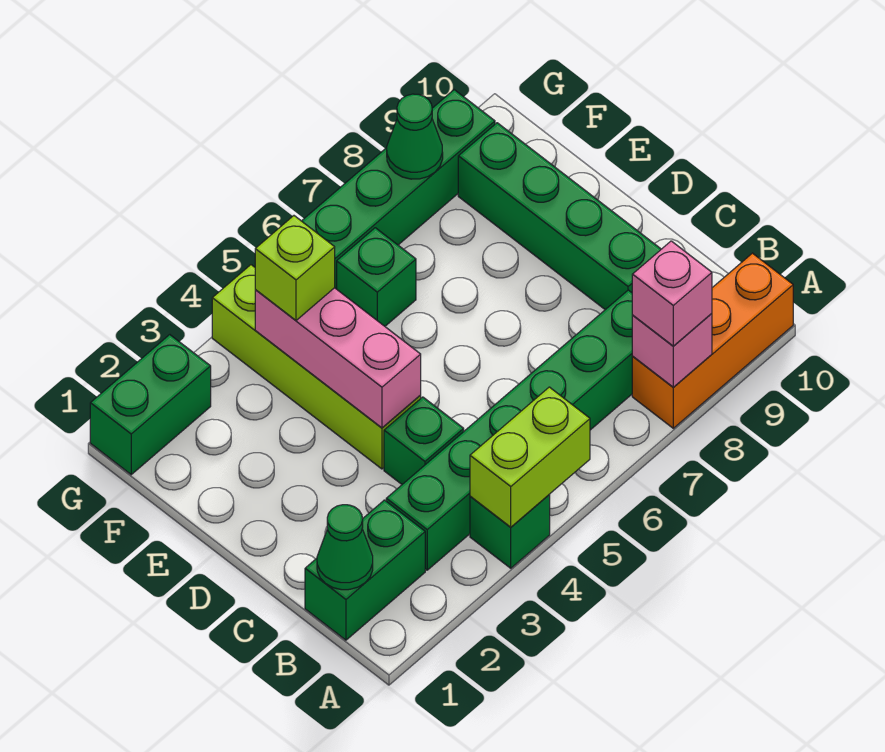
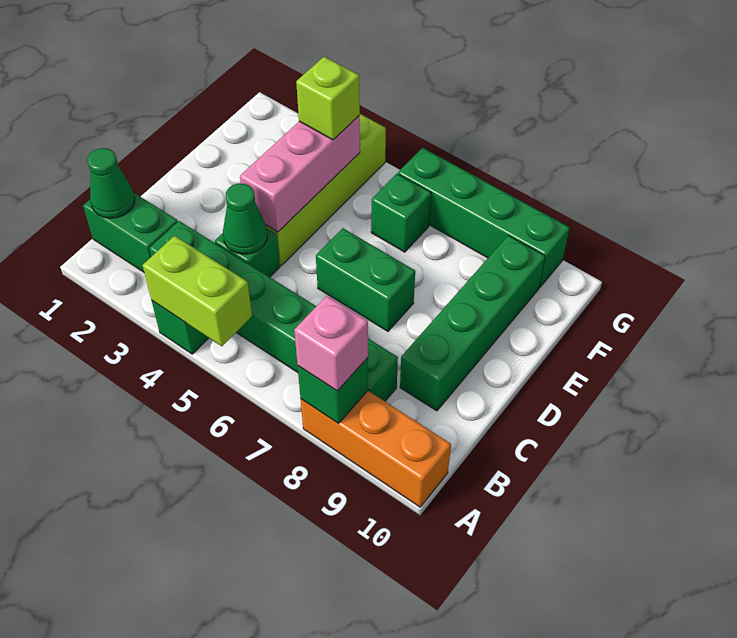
pink 1x1 brick [632,314,712,387] -> green 1x1 brick [298,358,368,423]
green 1x2 brick [90,335,211,475] -> green 1x2 brick moved to [316,228,415,331]
green 1x1 cone [387,94,443,179] -> green 1x1 cone moved to [223,183,267,254]

